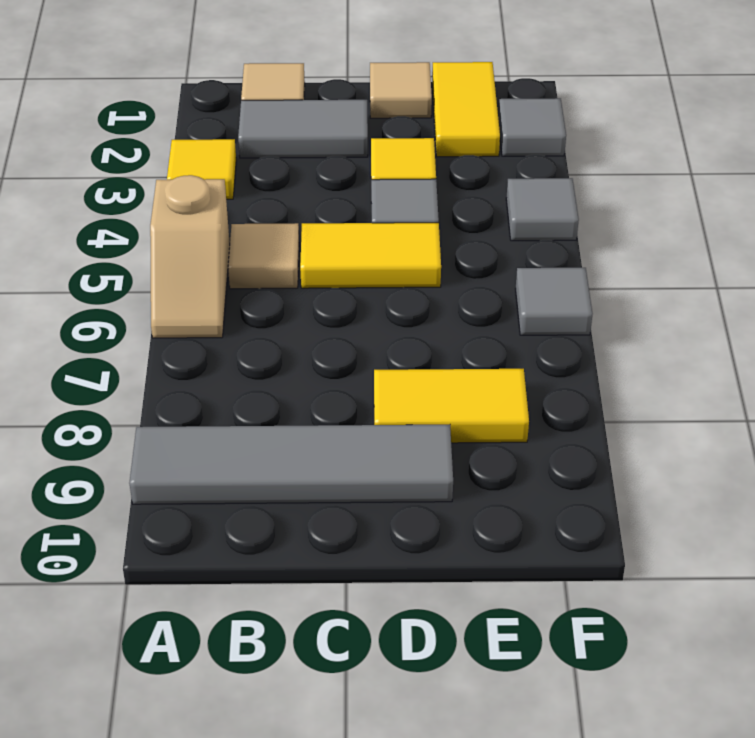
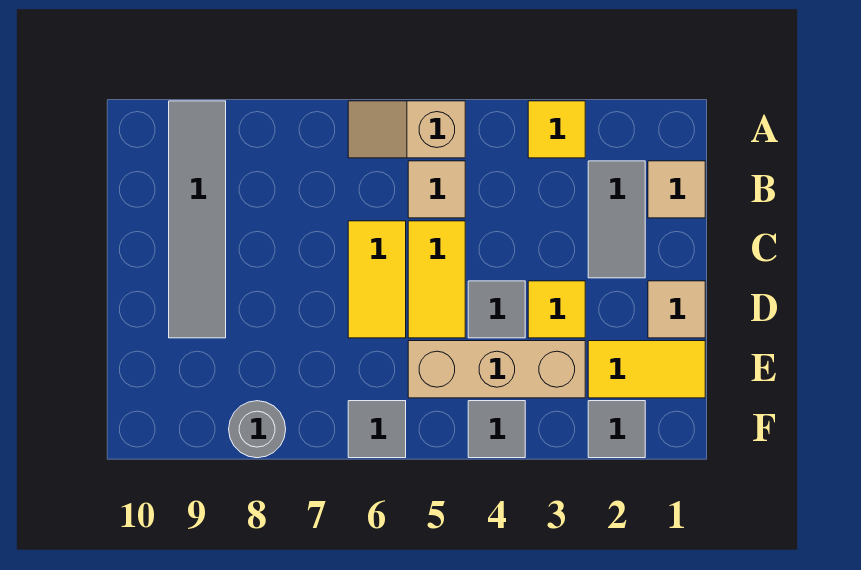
yellow 1x2 tile [374,369,529,443] -> yellow 1x2 tile moved to [348,221,406,338]
none -> tan 1x3 brick [408,341,585,398]
none -> grey 1x1 round brick [229,401,286,458]

